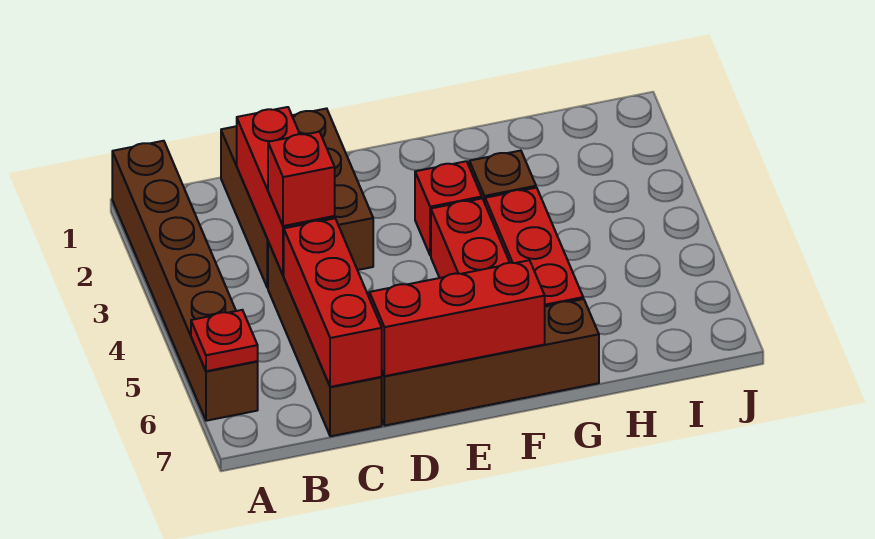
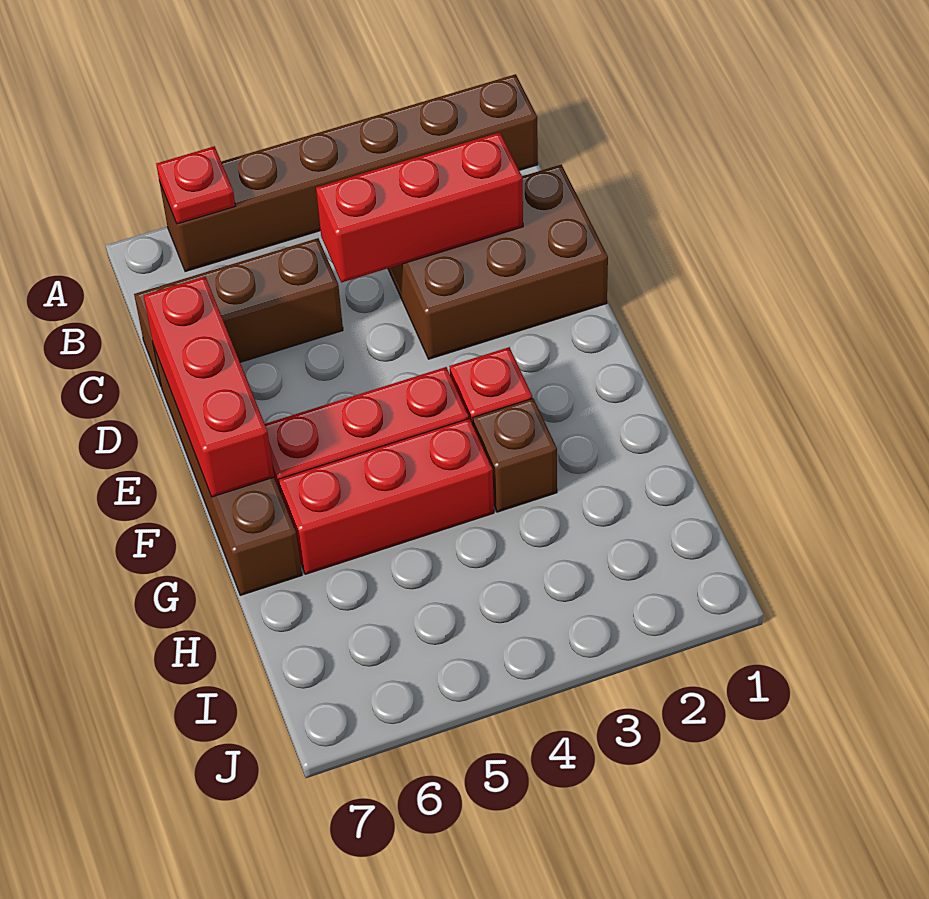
brown 1x4 brick [268,242,382,436] -> brown 1x3 brick [134,238,343,385]
red 1x1 brick [268,132,335,226] -> none
red 1x3 brick [284,218,382,387] -> none

